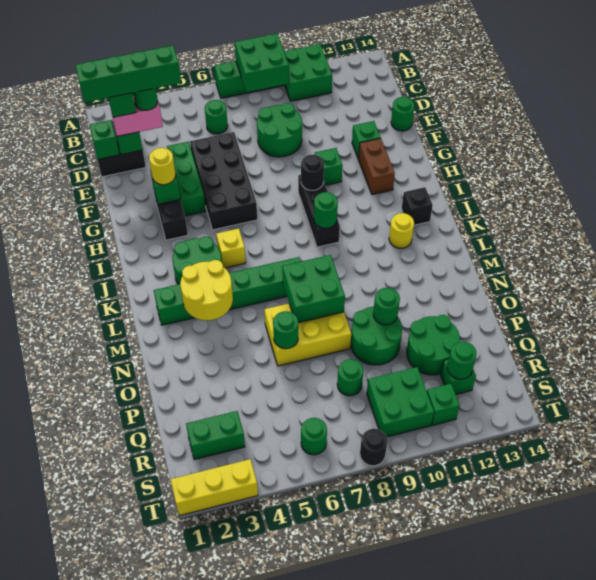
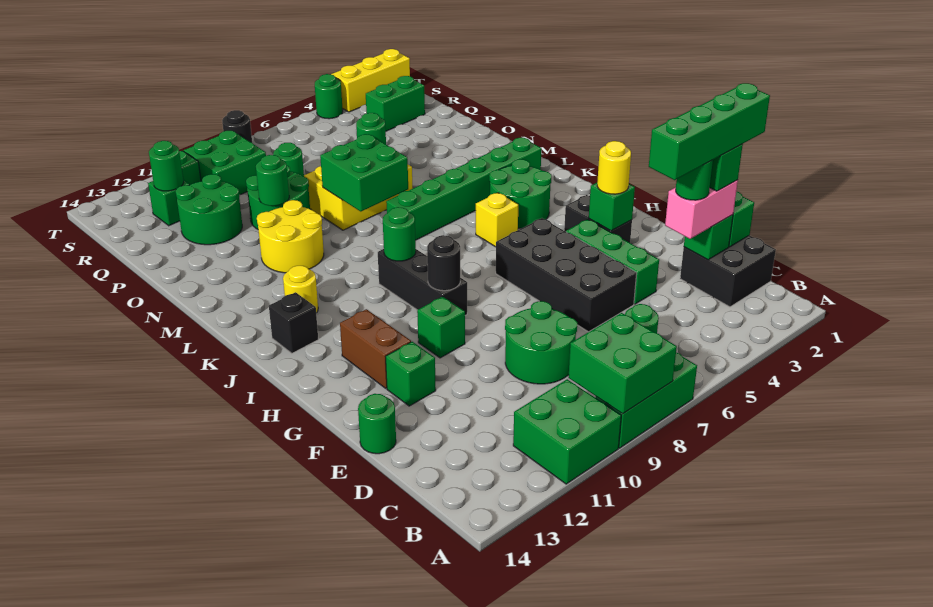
yellow 2x2 round brick [180,260,233,320] -> yellow 2x2 round brick moved to [257,200,324,273]
green 1x1 round brick [301,418,327,455] -> green 1x1 round brick moved to [315,74,343,119]

